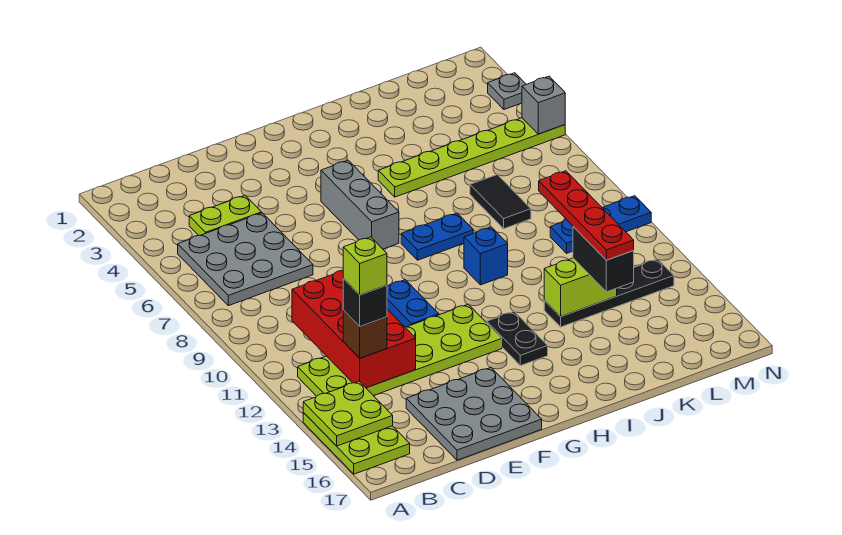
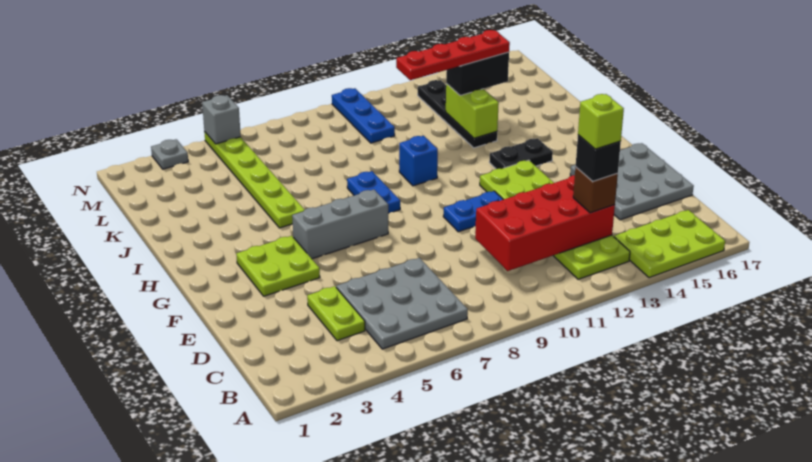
lime 2x2 plate [303,381,393,446] -> lime 2x2 plate moved to [236,236,320,296]
black 1x2 tile [470,175,531,229] -> none

